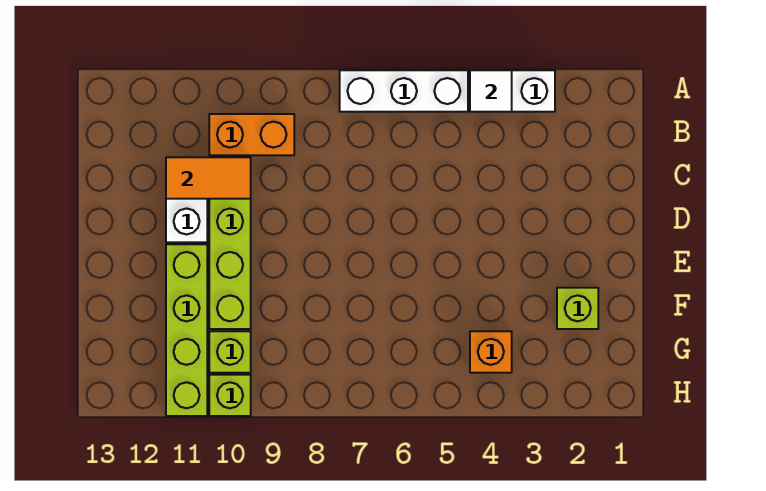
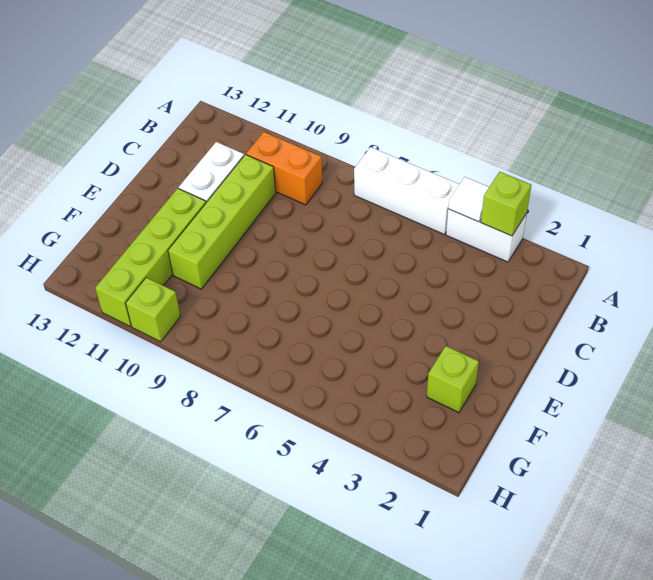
orange 1x2 tile [166,157,251,199] -> none
orange 1x1 brick [470,331,512,373] -> none
lime 1x1 brick [209,331,251,373] -> lime 1x1 brick moved to [481,172,531,236]

